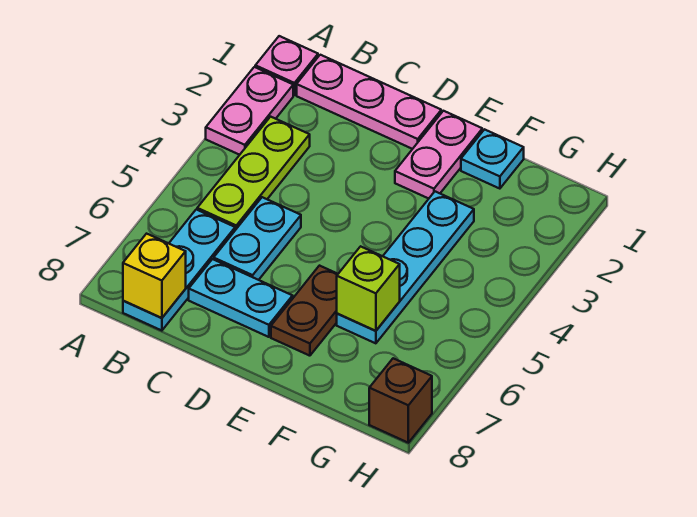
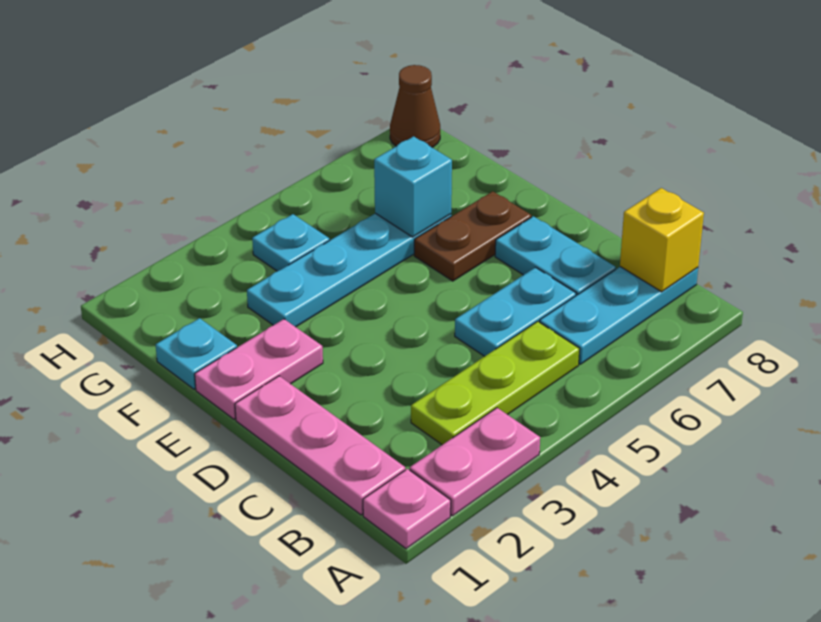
lime 1x1 brick [337,246,400,331] -> cyan 1x1 brick [374,136,452,237]
none -> cyan 1x1 plate [252,214,330,271]
brown 1x1 brick [369,358,432,443] -> brown 1x1 cone [390,65,440,148]

